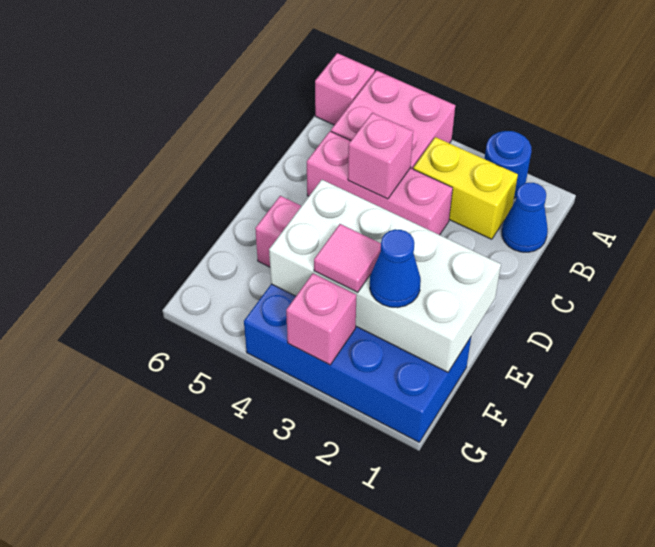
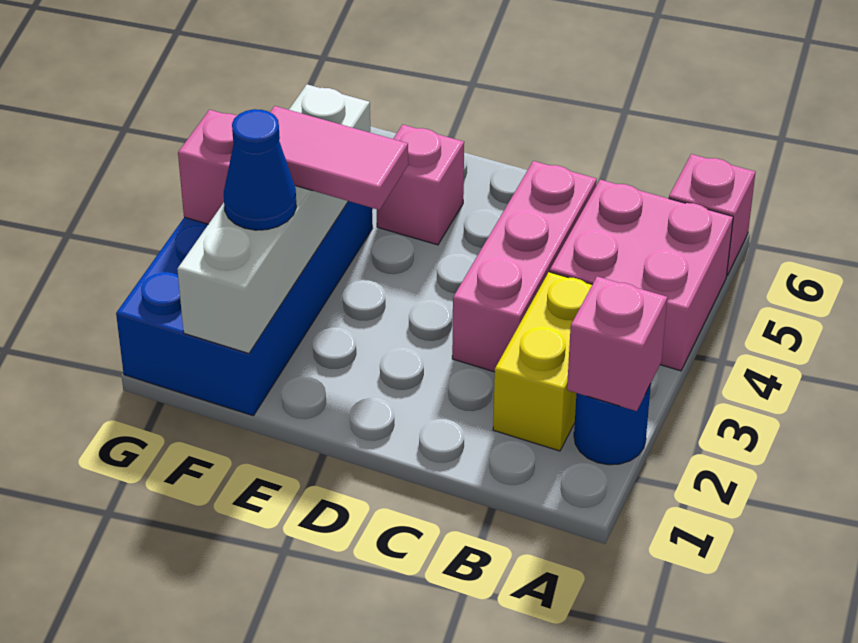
blue 1x1 cone [502,183,548,252] -> none
pink 1x1 brick [348,113,413,199] -> pink 1x1 brick moved to [567,276,667,411]
white 2x4 brick [269,180,501,372] -> white 1x4 brick [177,84,370,353]
pink 1x1 tile [314,224,381,292] -> pink 1x2 tile [270,106,408,210]

